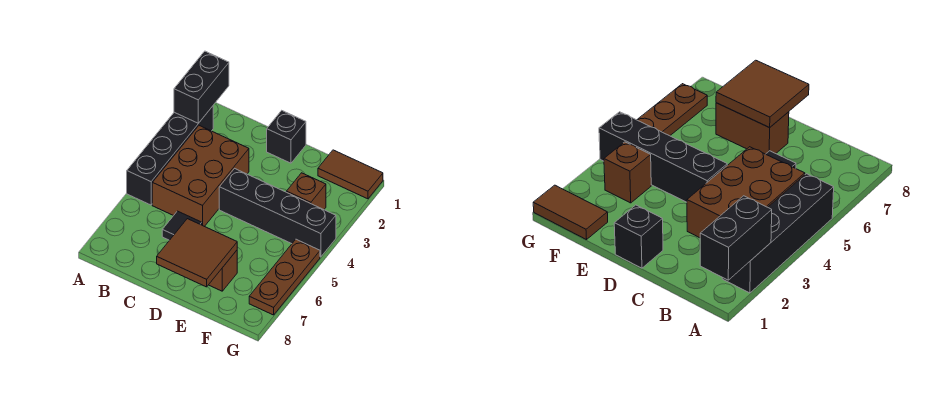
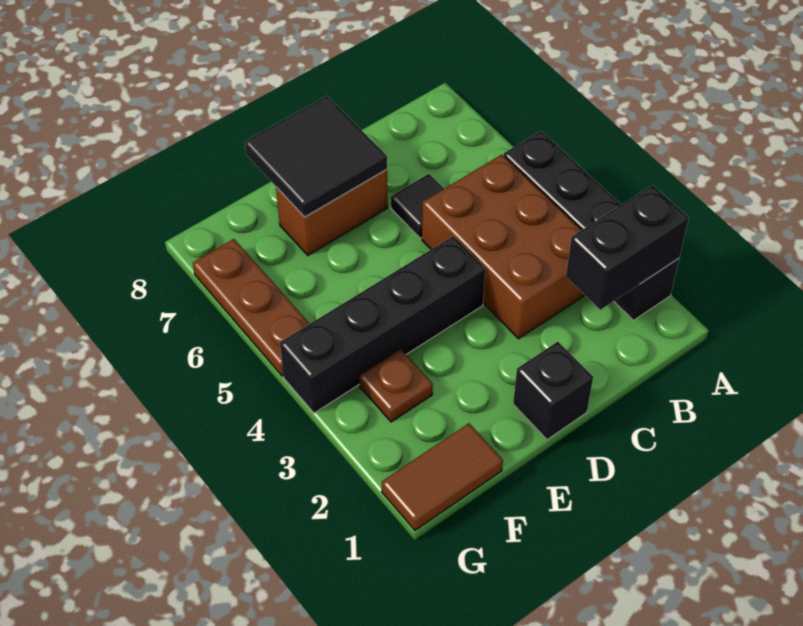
black 1x2 brick [174,51,229,123] -> black 1x2 brick turned to [566,185,689,310]
brown 2x2 tile [157,219,237,287] -> black 2x2 tile [245,96,387,217]
brown 1x1 brick [287,173,326,210] -> brown 1x1 plate [359,349,433,422]

